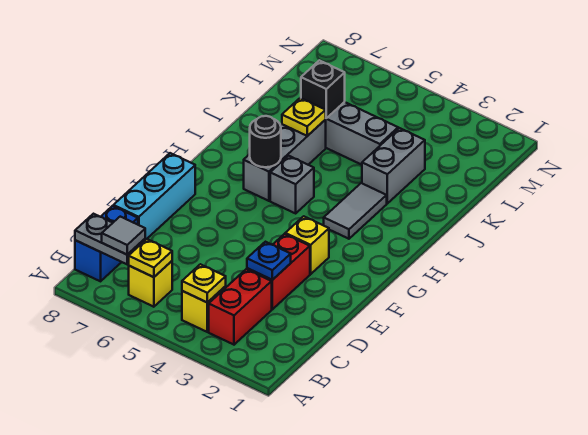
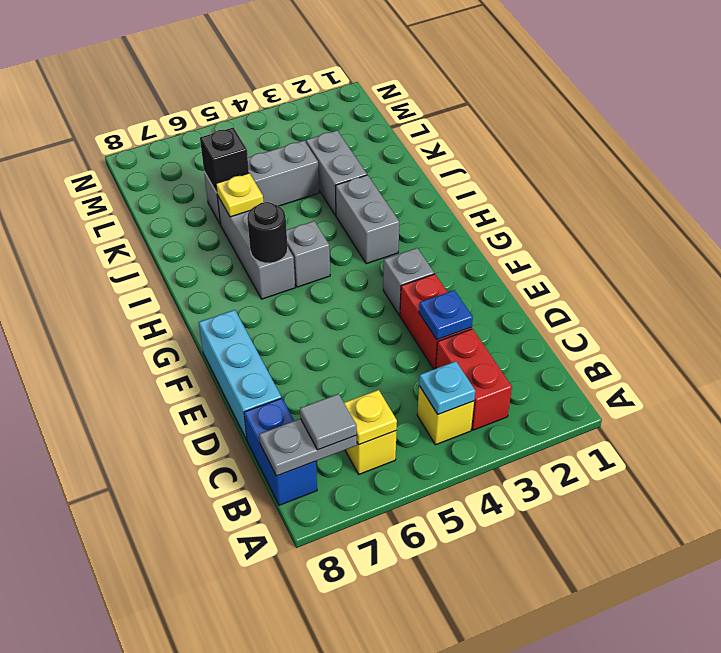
yellow 1x1 plate [182,264,226,303] -> cyan 1x1 plate [419,361,475,414]
yellow 1x1 brick [285,216,329,274] -> grey 1x1 brick [383,248,434,315]
grey 1x2 tile [324,183,387,239] -> grey 1x2 brick [336,175,399,264]

